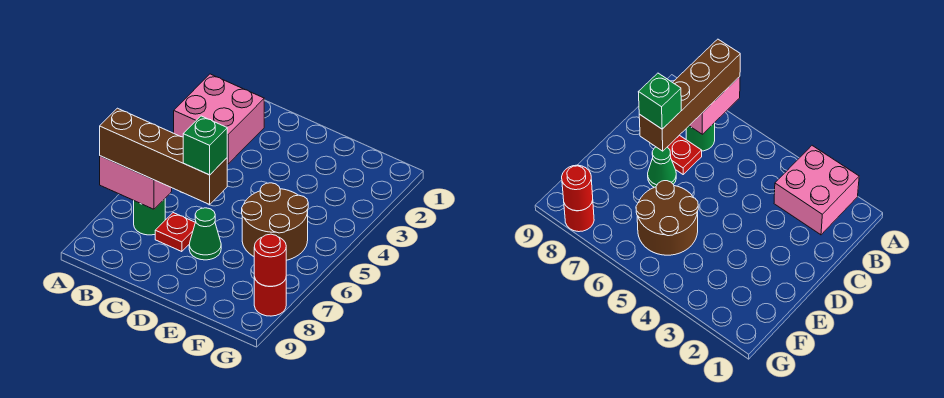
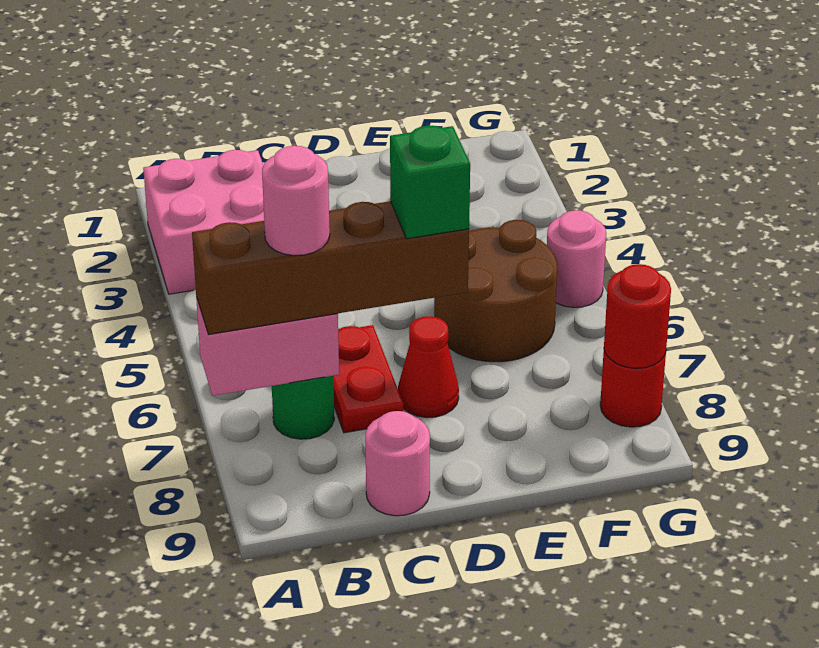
none -> pink 1x1 round brick [262,146,330,255]
red 1x1 plate [155,213,195,252] -> red 1x2 plate [333,325,403,433]
none -> pink 1x1 round brick [365,411,430,516]
green 1x1 cone [189,208,221,260] -> red 1x1 cone [398,316,459,418]
none -> pink 1x1 round brick [547,210,606,307]

